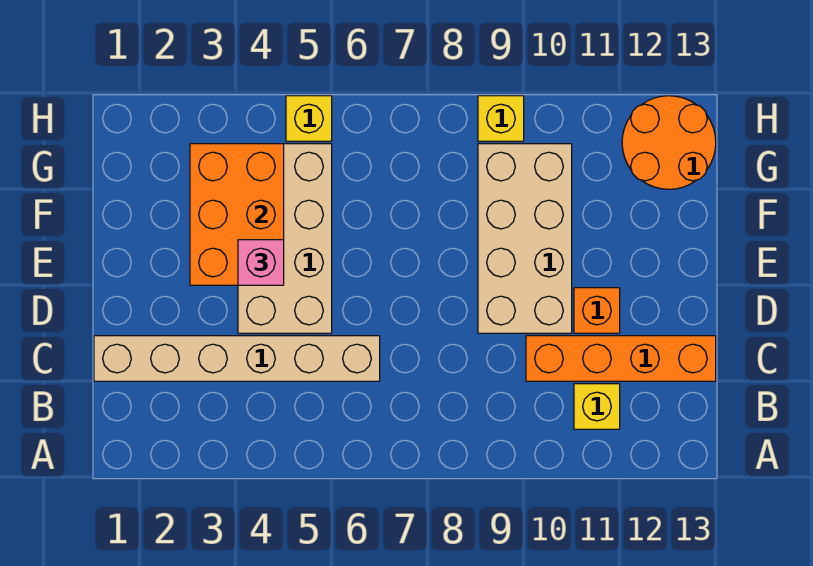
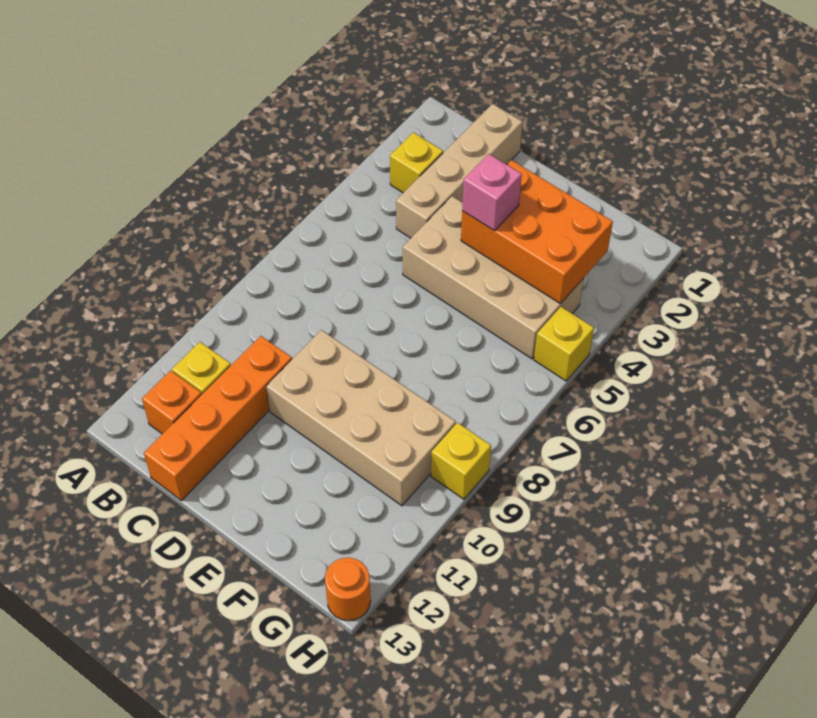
none -> yellow 1x1 brick [390,133,443,193]
tan 1x6 brick [94,336,380,381] -> tan 1x4 brick [396,104,523,238]
orange 1x1 brick [574,288,620,333] -> orange 1x1 brick moved to [142,371,202,434]
orange 2x2 round brick [622,96,716,189] -> orange 1x1 round brick [325,558,371,621]

